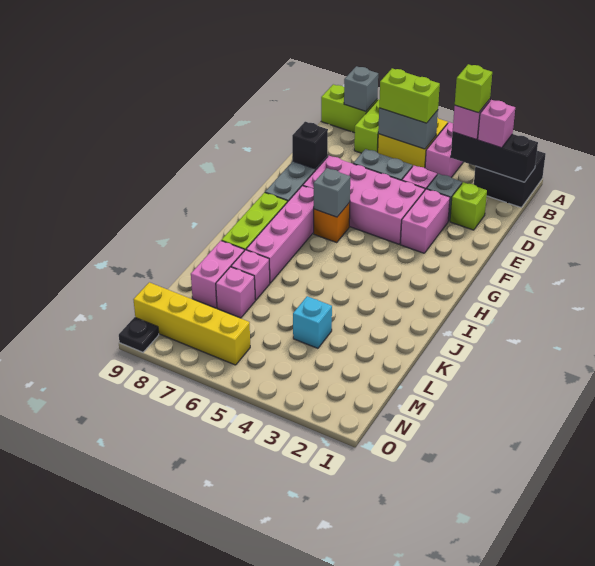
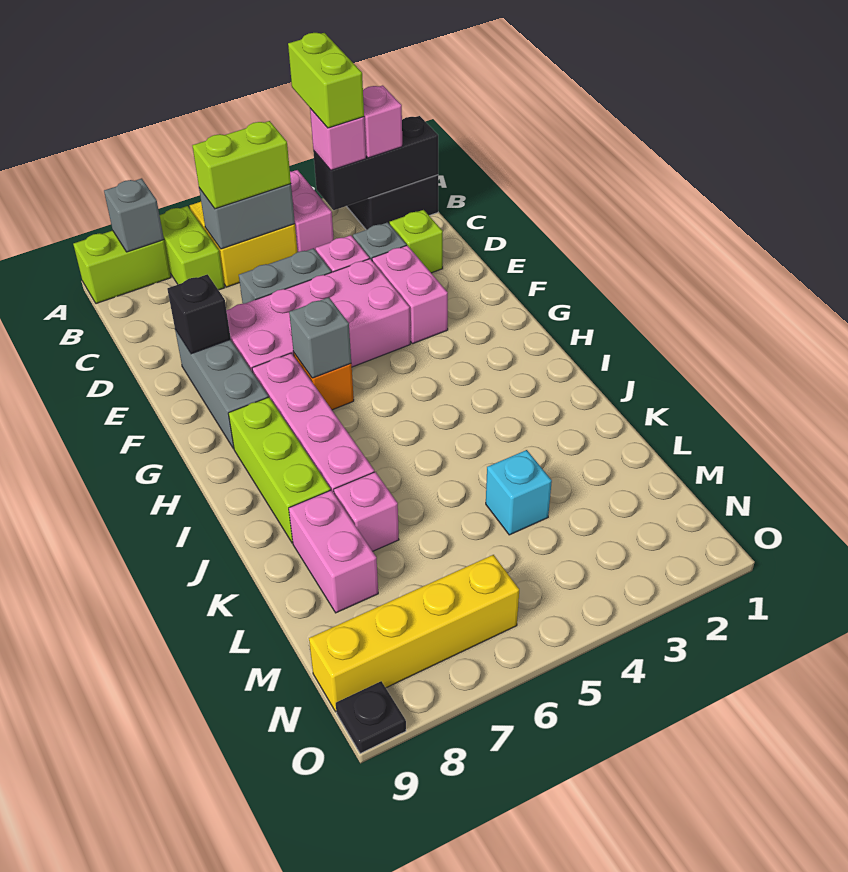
lime 1x1 brick [455,64,492,113] -> lime 1x2 brick [288,33,364,128]
pink 1x1 brick [216,267,255,318] -> none

